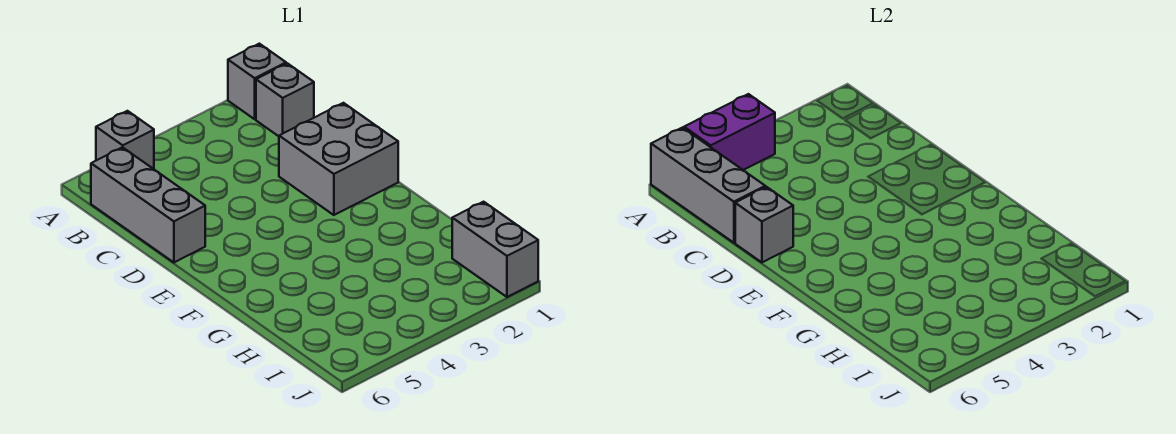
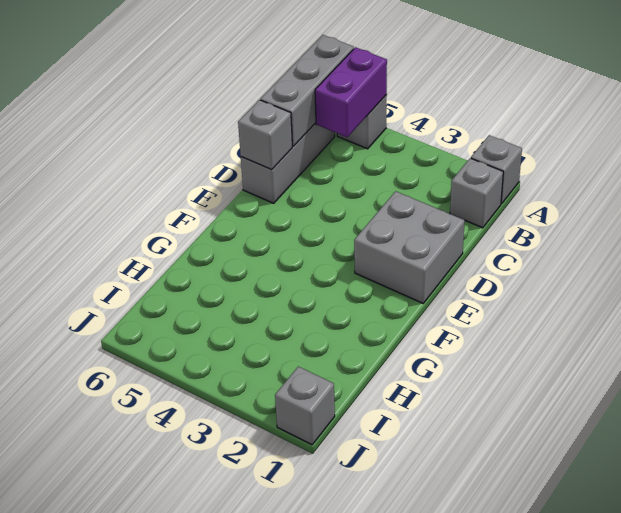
purple 1x2 brick [684,94,775,170] -> purple 1x2 brick turned to [315,47,387,137]
grey 1x2 brick [452,202,538,297] -> grey 1x1 brick [275,367,335,445]

